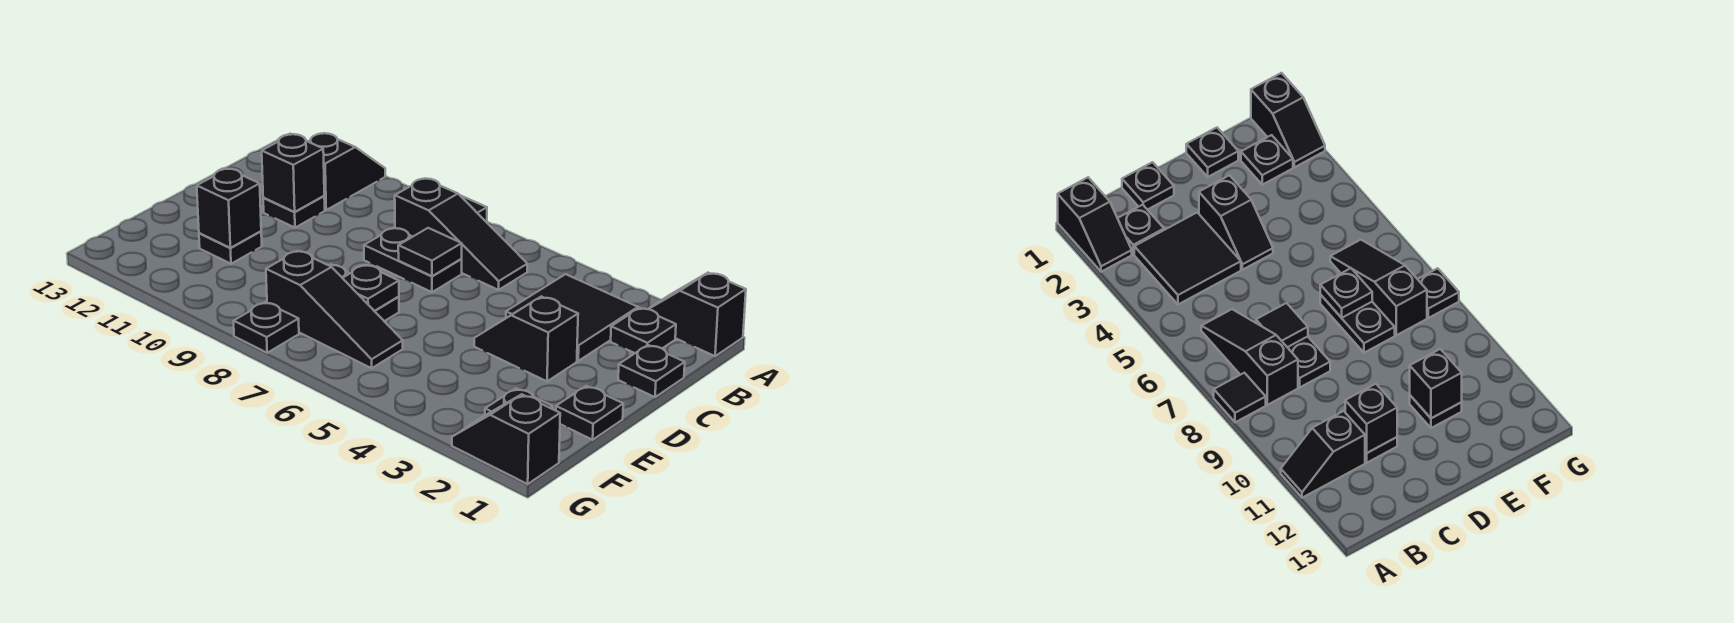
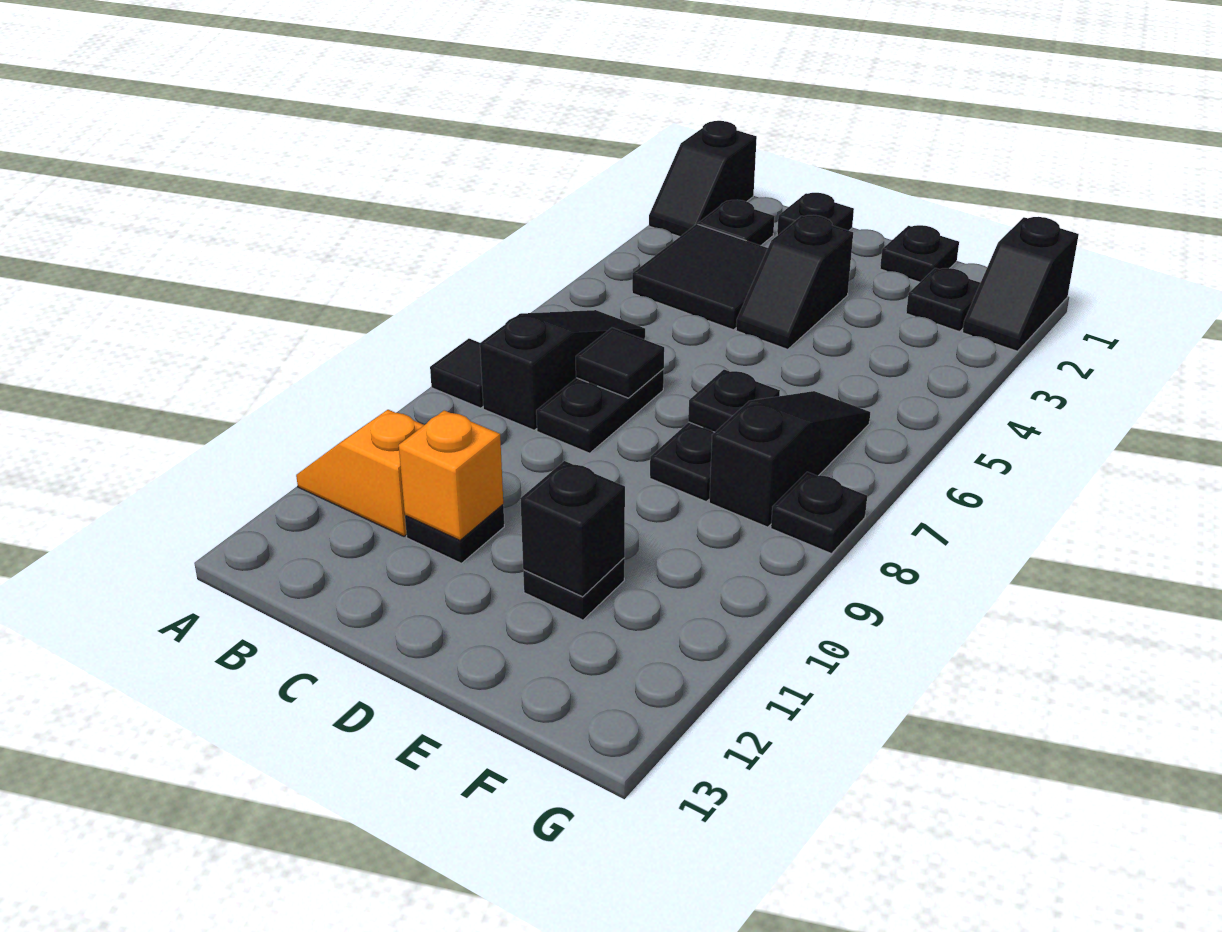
black 1x2 slope [308,133,385,210] -> orange 1x2 slope [296,410,424,536]
black 1x1 brick [262,134,324,212] -> orange 1x1 brick [399,410,503,540]

